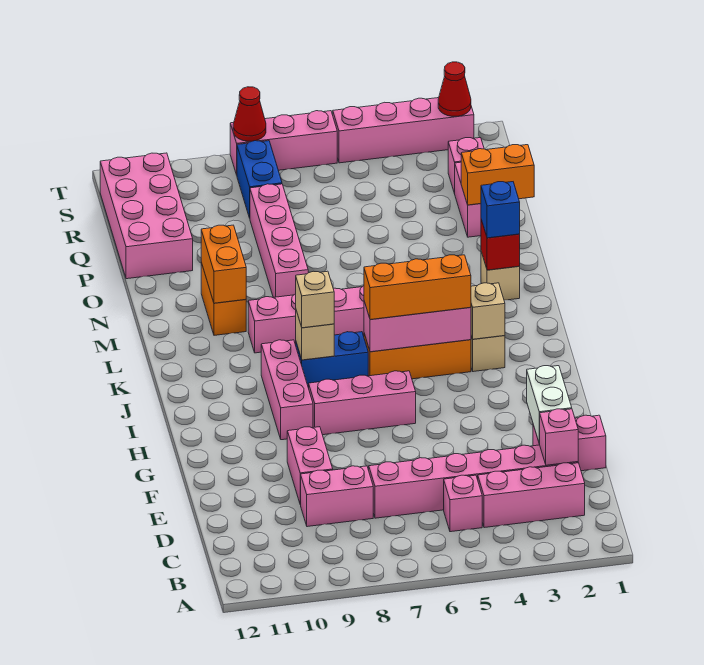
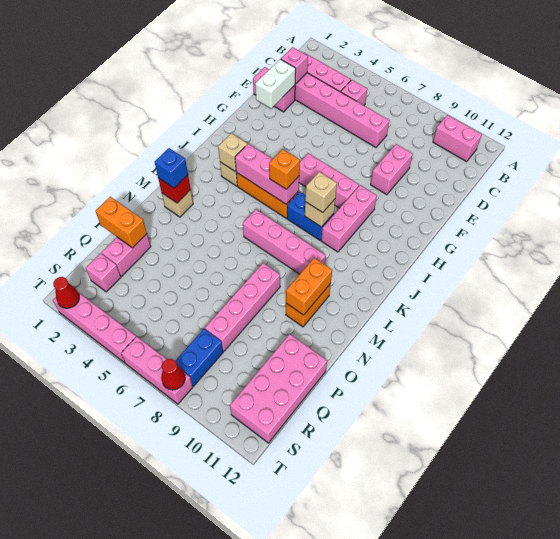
pink 1x2 brick [301,466,373,527] -> pink 1x2 brick moved to [433,115,482,162]
orange 1x3 brick [364,255,471,320] -> orange 1x1 brick [269,149,300,189]

